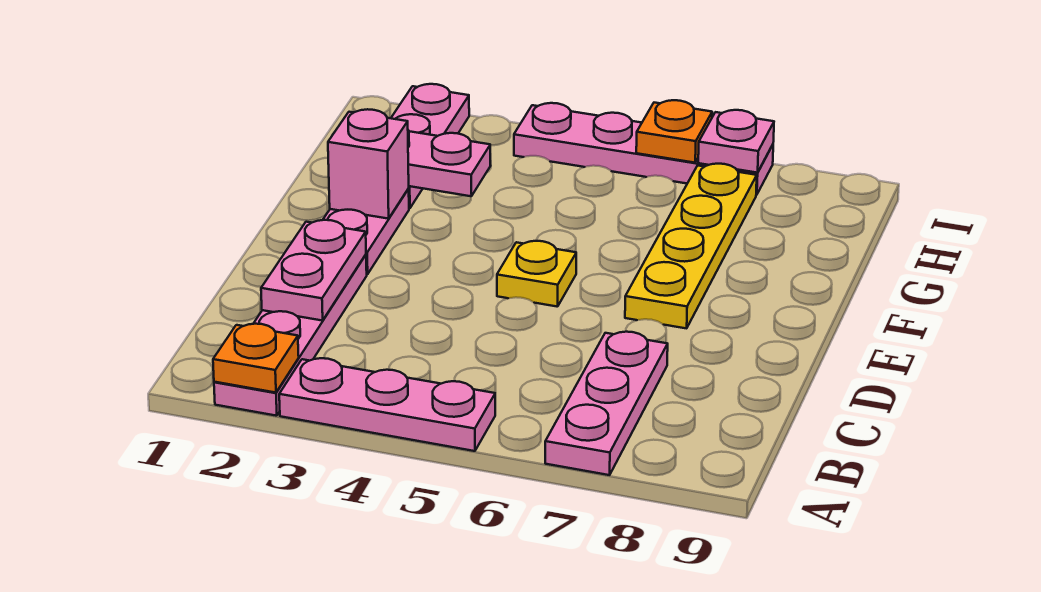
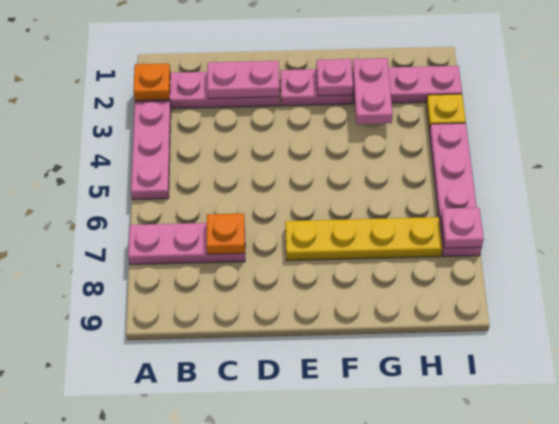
yellow 1x1 plate [497,241,576,307] -> yellow 1x1 plate moved to [426,94,466,131]
pink 1x1 brick [328,109,409,219] -> pink 1x1 plate [316,59,353,96]
orange 1x1 plate [636,100,712,163] -> orange 1x1 plate moved to [207,213,245,254]

